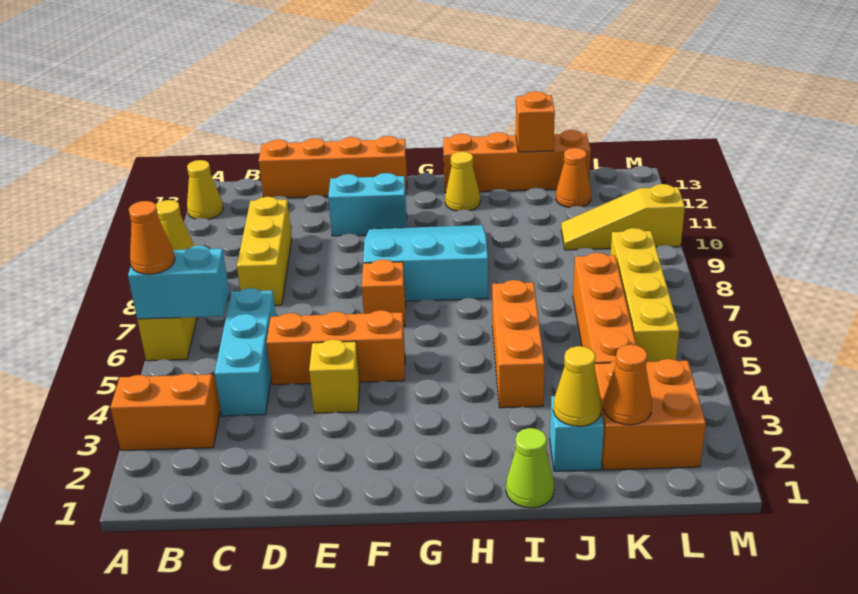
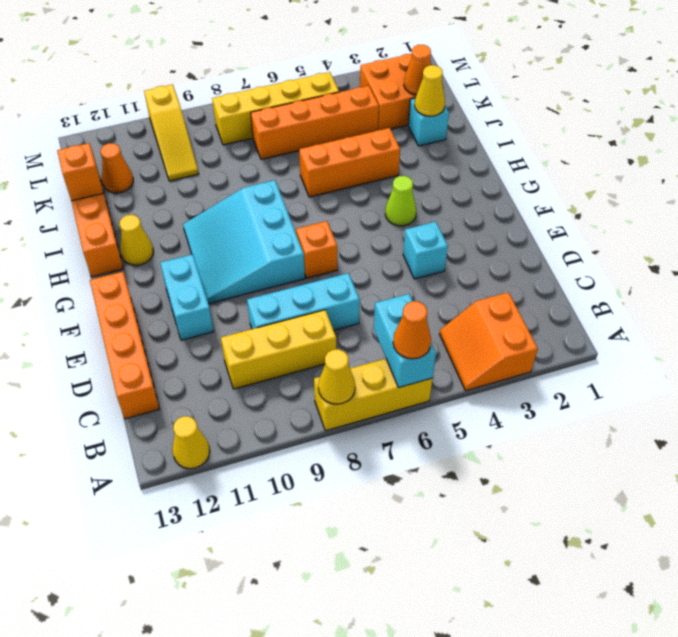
cyan 1x3 brick [215,288,276,416] -> cyan 1x3 brick moved to [247,273,360,330]
orange 1x3 brick [267,310,405,385] -> none
yellow 1x1 brick [309,339,360,413] -> cyan 1x1 brick [403,222,448,279]
lime 1x1 cone [506,428,554,508] -> lime 1x1 cone moved to [385,176,417,226]

